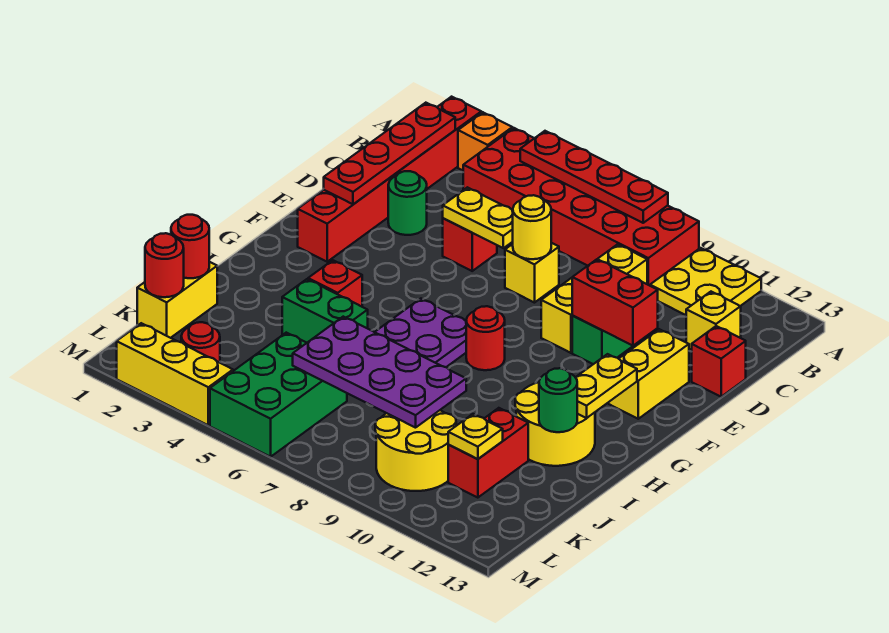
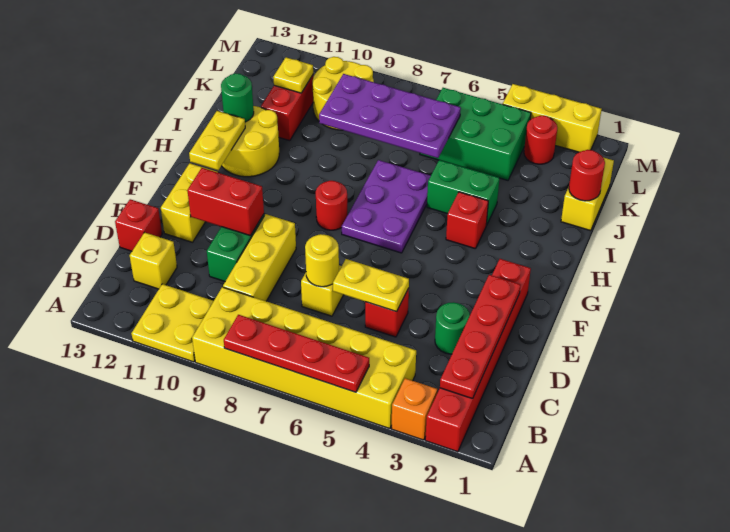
red 2x6 brick [463,128,699,286] -> yellow 2x6 brick [192,287,416,429]
red 1x1 round brick [145,233,184,297] -> none
green 2x3 brick [210,333,347,457] -> green 2x3 brick turned to [420,88,531,180]

